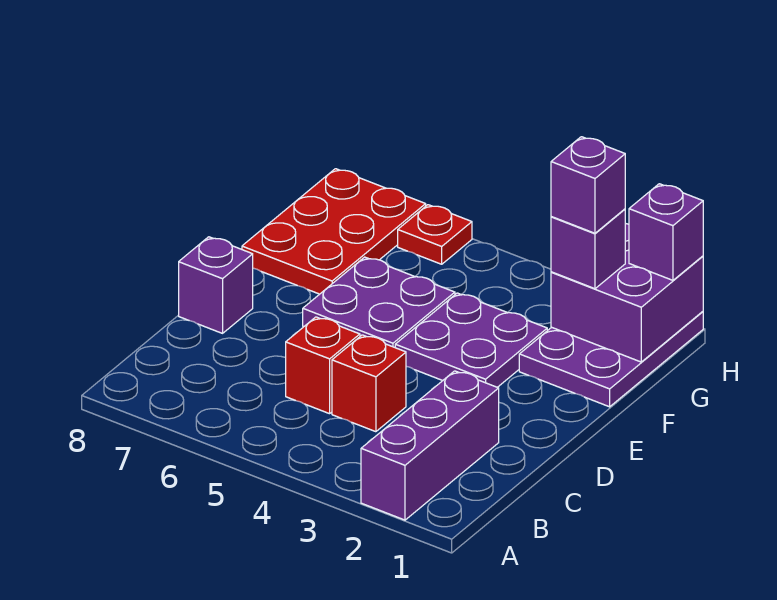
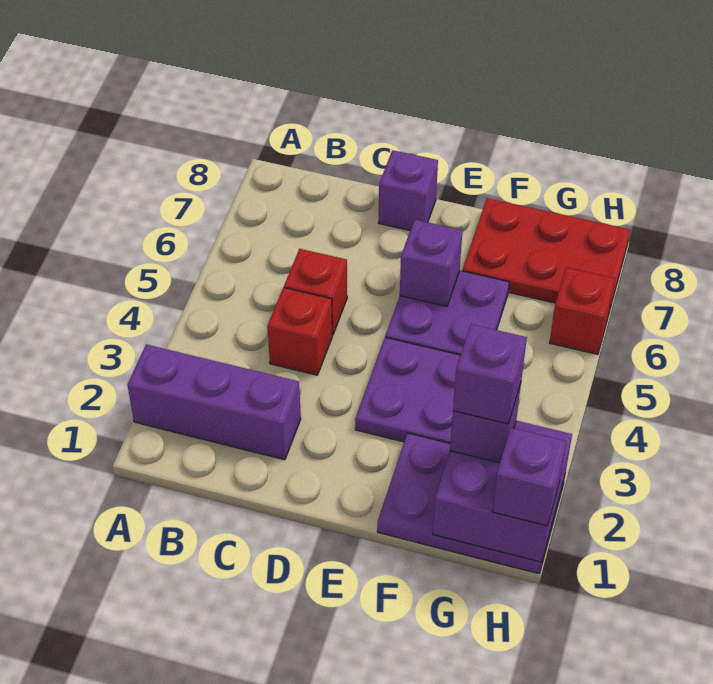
none -> purple 1x1 brick [400,220,462,306]
red 1x1 plate [398,205,472,264] -> red 1x1 brick [550,267,615,354]

